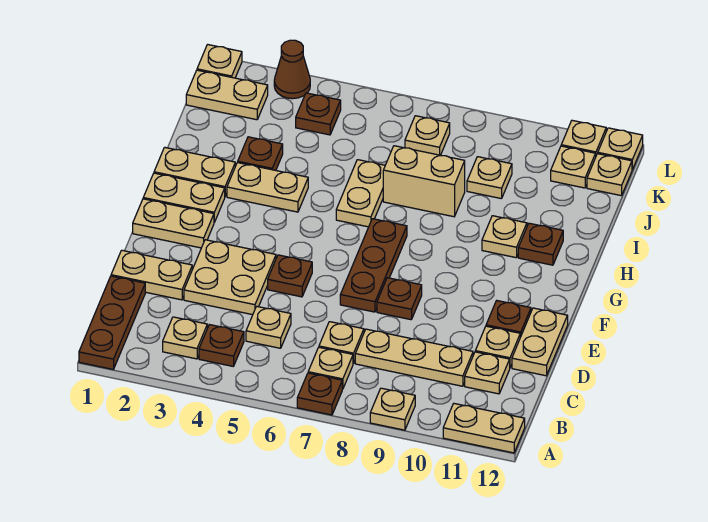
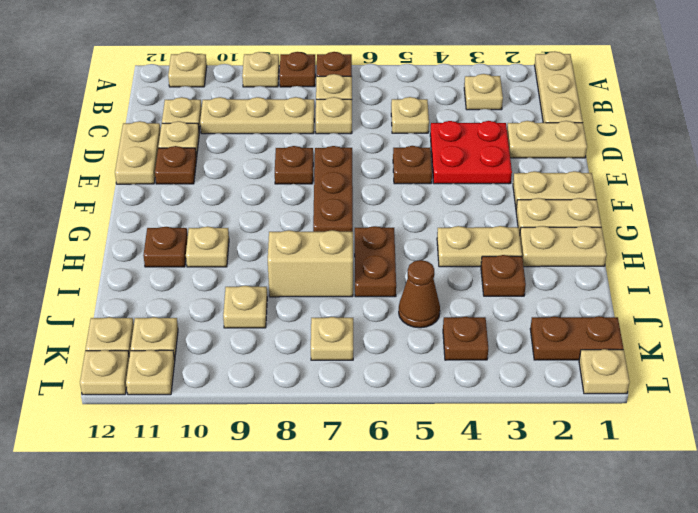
brown 1x3 plate [79,276,145,369] -> tan 1x3 plate [535,51,583,123]
tan 1x2 plate [443,404,525,453] -> tan 1x1 plate [168,52,207,87]
brown 1x1 plate [199,325,244,366] -> brown 1x1 plate moved to [279,52,315,87]
tan 2x2 plate [184,240,276,315] -> red 2x2 plate [430,121,512,184]
tan 1x2 plate [336,160,385,227] -> brown 1x2 plate [355,226,396,297]
tan 1x2 plate [186,70,268,120] -> brown 1x2 plate [530,316,623,360]
brown 1x1 cone [274,40,310,99] -> brown 1x1 cone moved to [399,260,440,328]

